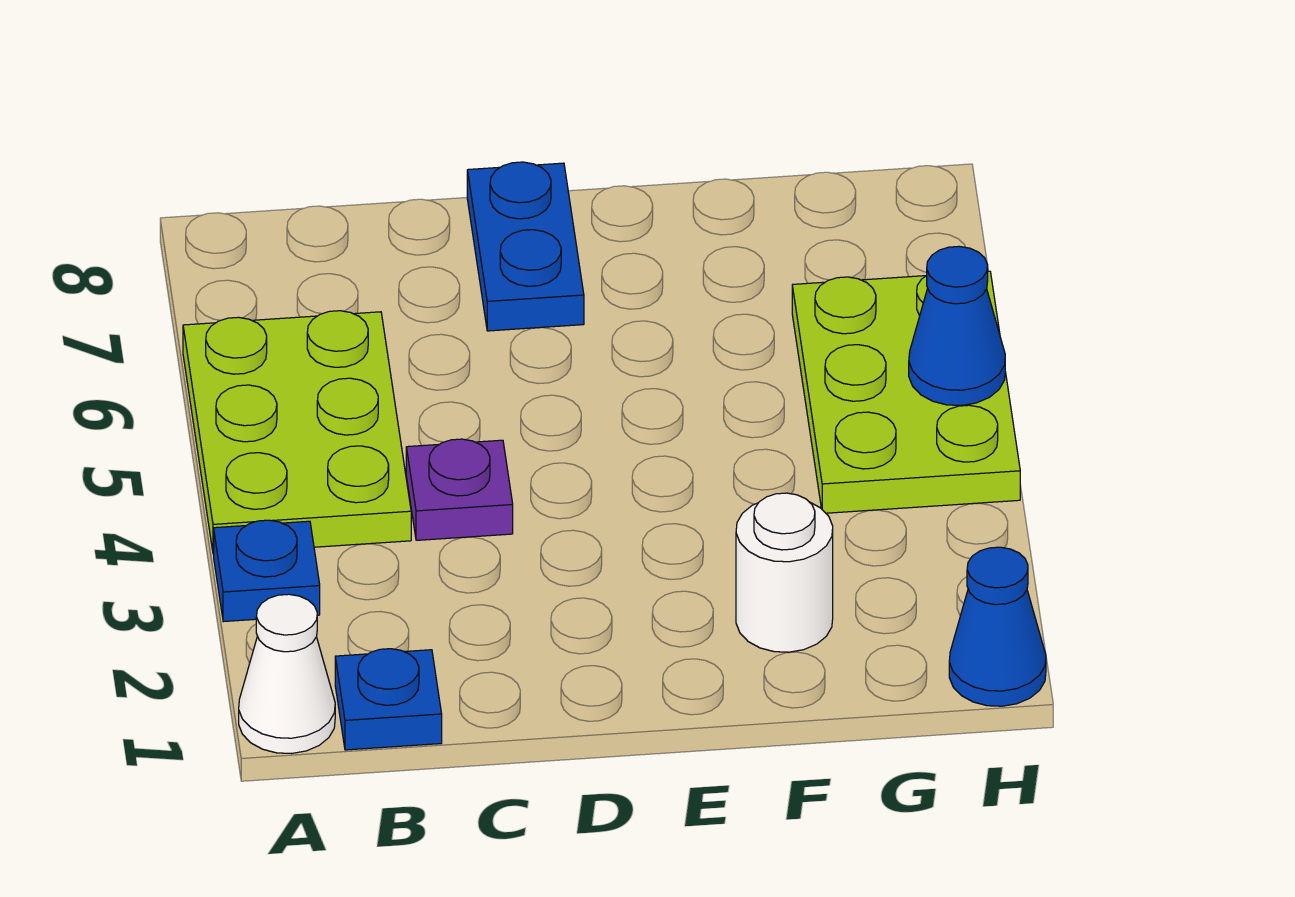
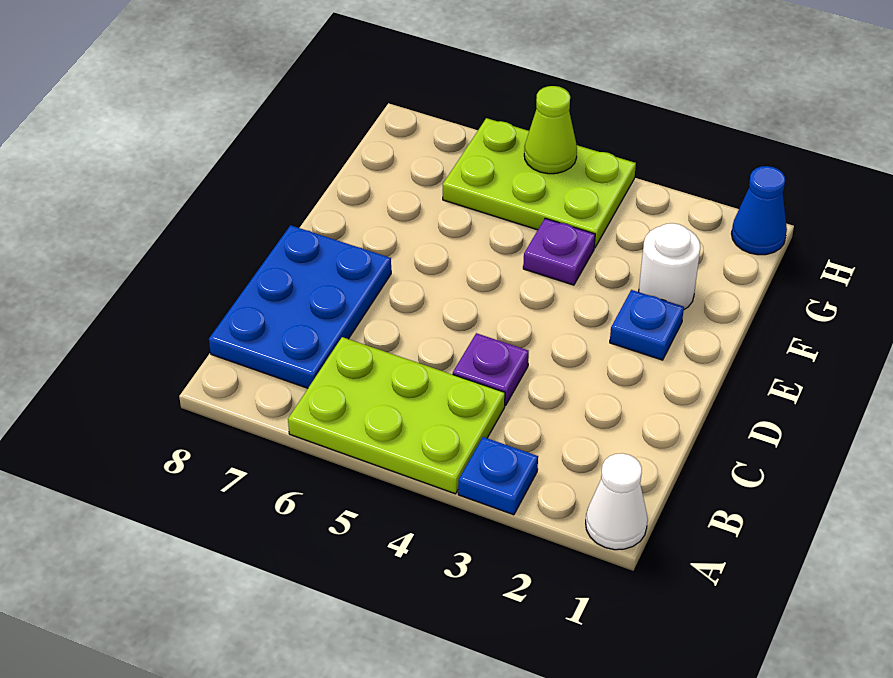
blue 1x1 plate [335,649,442,750] -> blue 1x1 plate moved to [610,290,684,360]
blue 1x2 plate [467,162,584,331] -> blue 2x3 plate [209,225,391,388]
none -> purple 1x1 plate [523,218,595,285]
blue 1x1 cone [909,246,1005,406] -> lime 1x1 cone [524,86,577,174]

